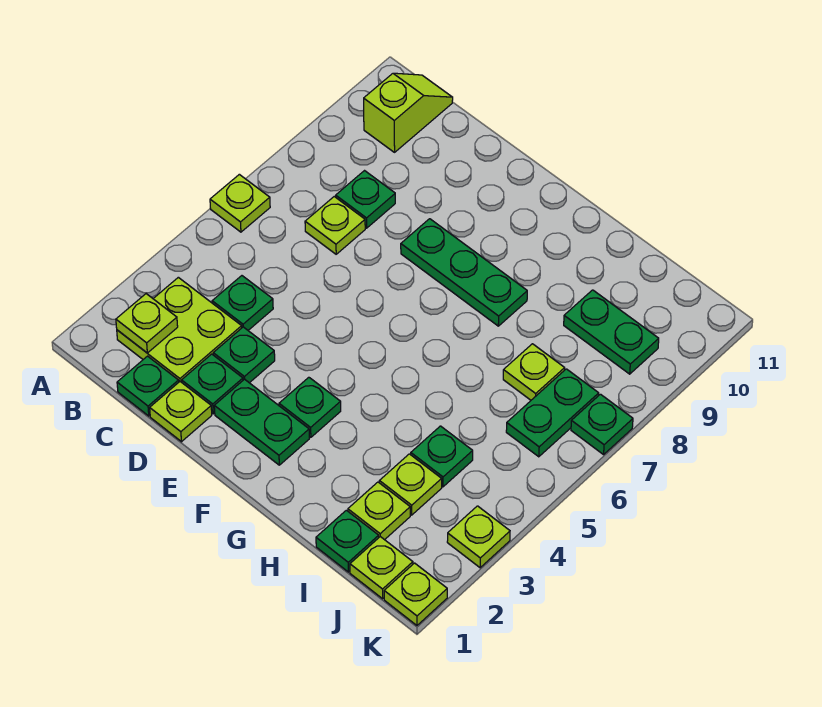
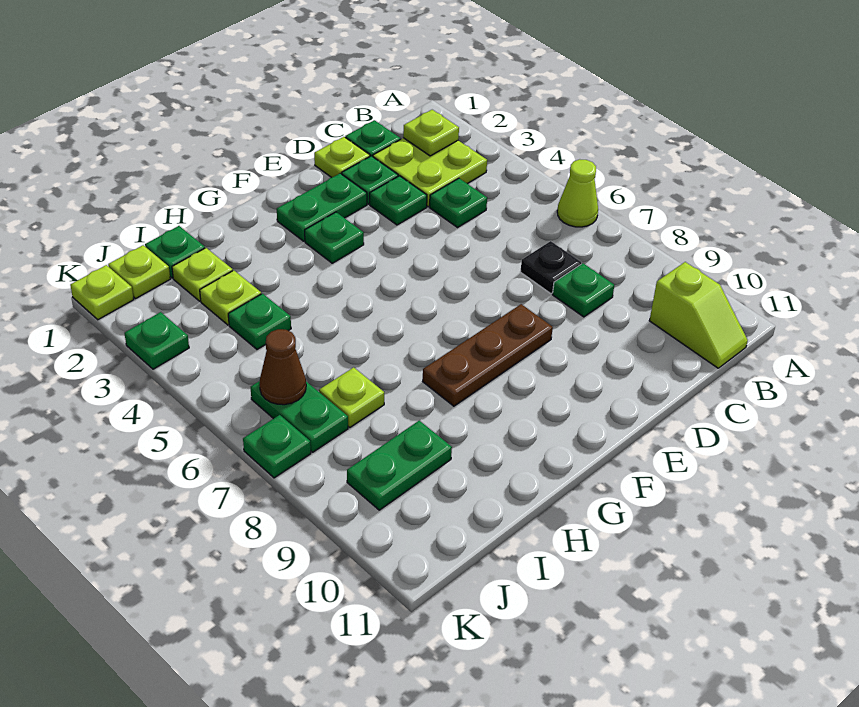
lime 1x1 plate [210,174,270,232] -> lime 1x1 cone [557,159,598,227]
lime 1x1 plate [305,197,365,254] -> black 1x1 plate [520,241,581,294]
green 1x3 plate [401,219,527,326] -> brown 1x3 plate [423,304,553,406]
none -> brown 1x1 cone [259,329,306,405]
lime 1x1 plate [447,506,510,568] -> green 1x1 plate [124,312,189,369]

